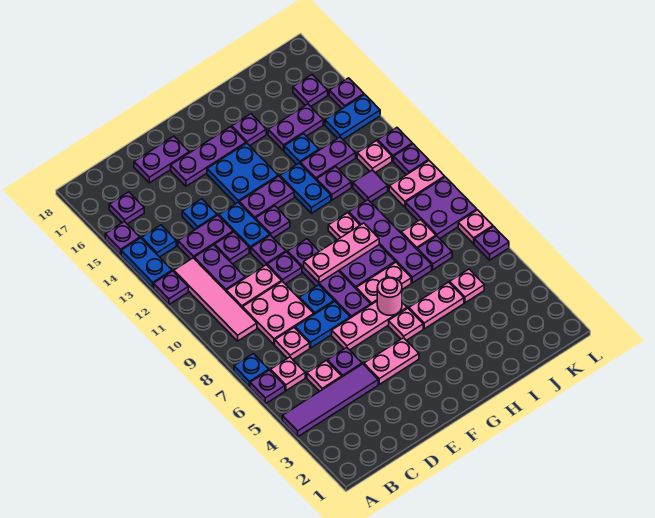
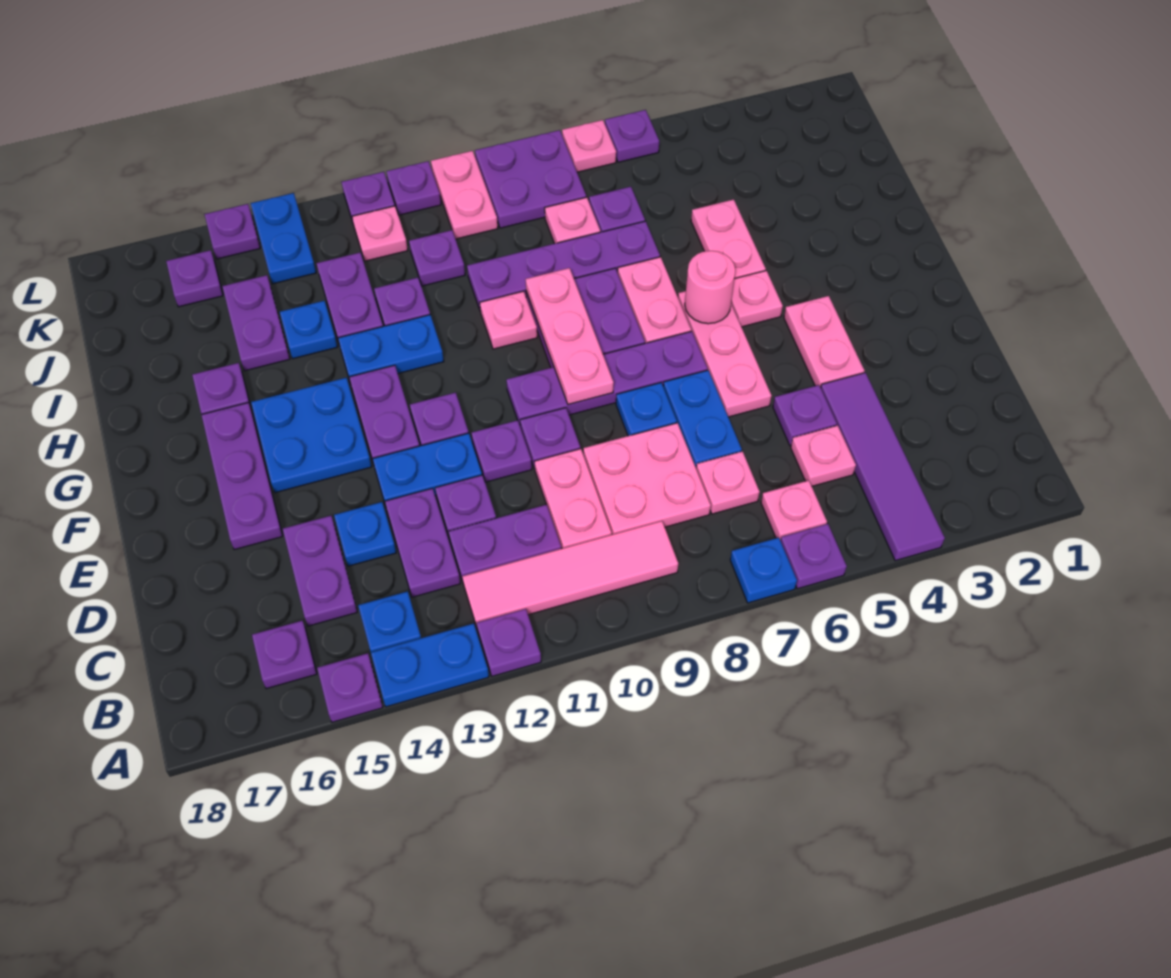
purple 1x2 plate [134,136,189,183] -> purple 1x2 plate moved to [283,516,357,626]
pink 1x1 plate [450,269,484,303] -> none
purple 1x1 tile [353,170,388,202] -> purple 1x1 plate [409,230,465,286]

